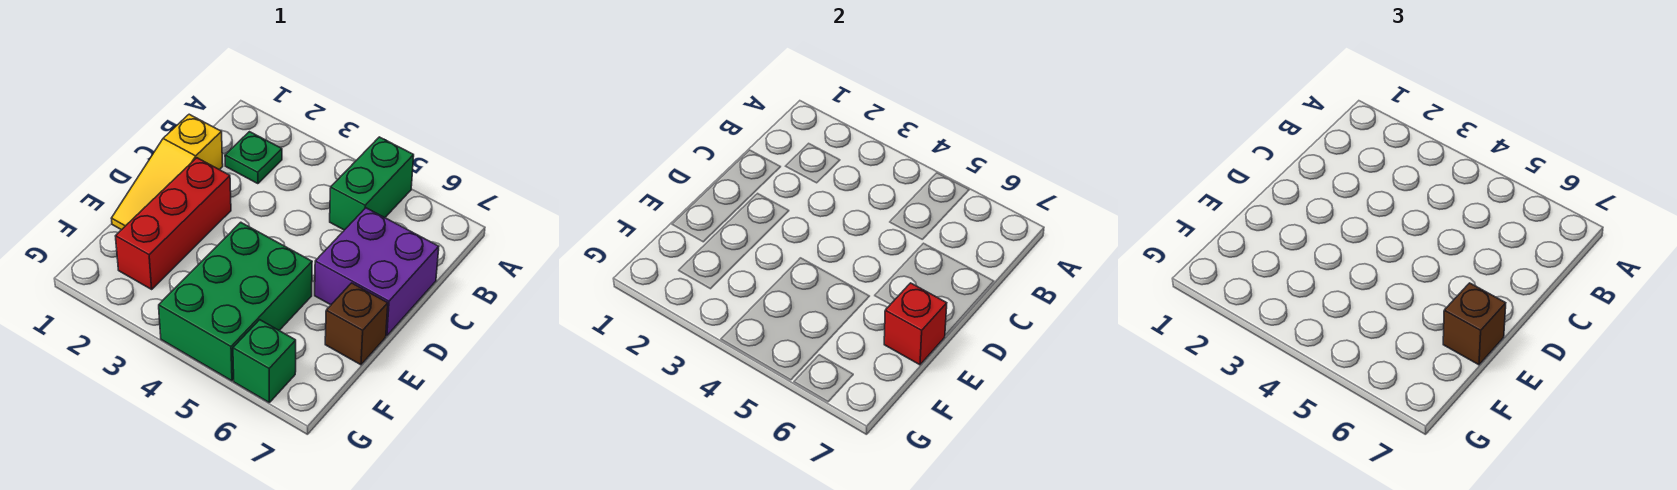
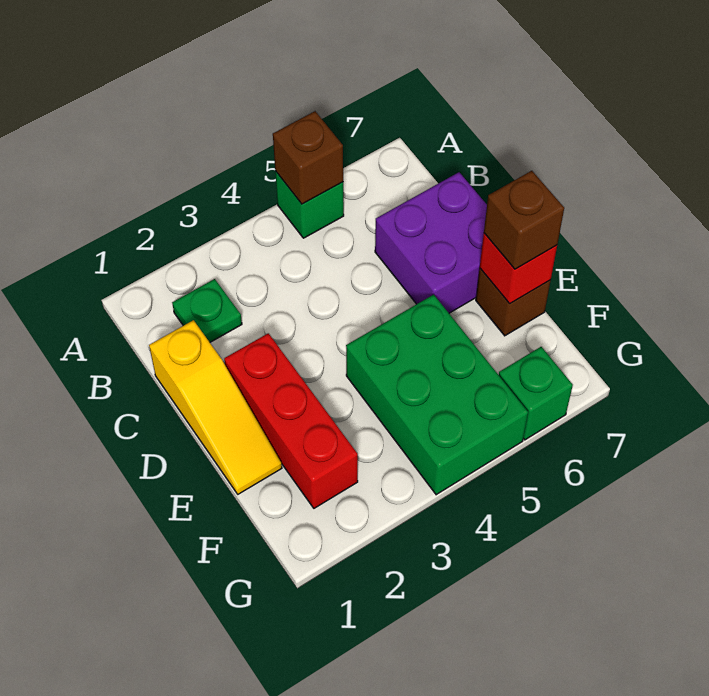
green 1x2 brick [330,137,414,230] -> green 1x1 brick [275,171,344,238]
none -> brown 1x1 brick [273,111,343,204]

